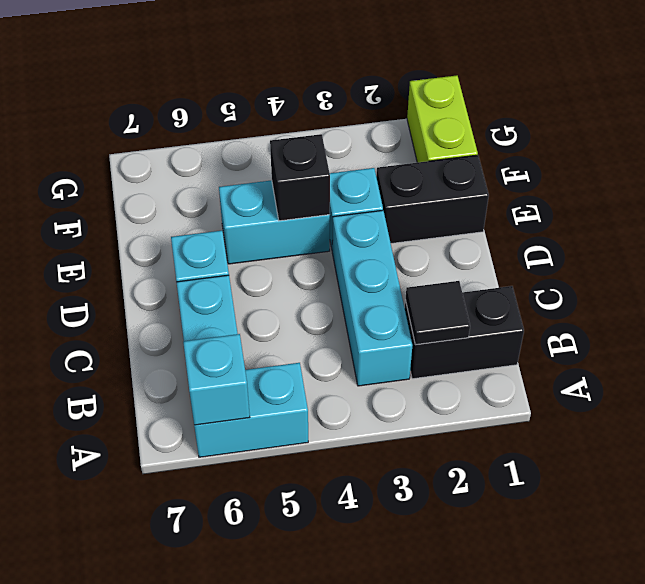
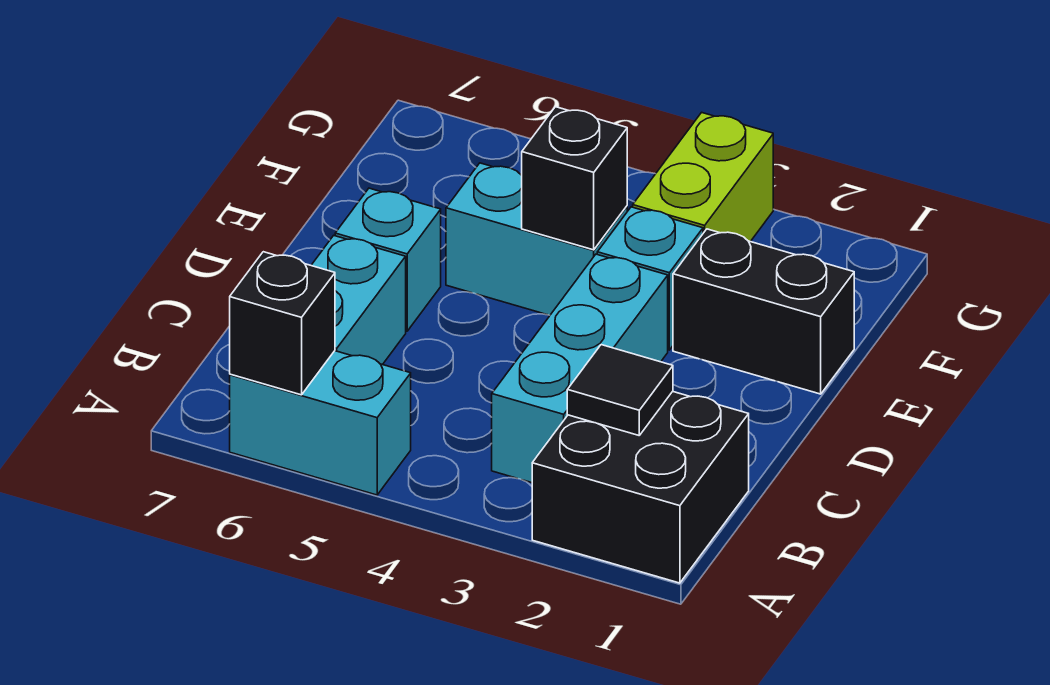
cyan 1x1 brick [183,334,250,425] -> black 1x1 brick [230,252,335,395]
black 1x2 brick [405,286,524,379] -> black 2x2 brick [532,391,749,583]
lime 1x2 brick [407,76,478,163] -> lime 1x2 brick moved to [633,112,773,242]

